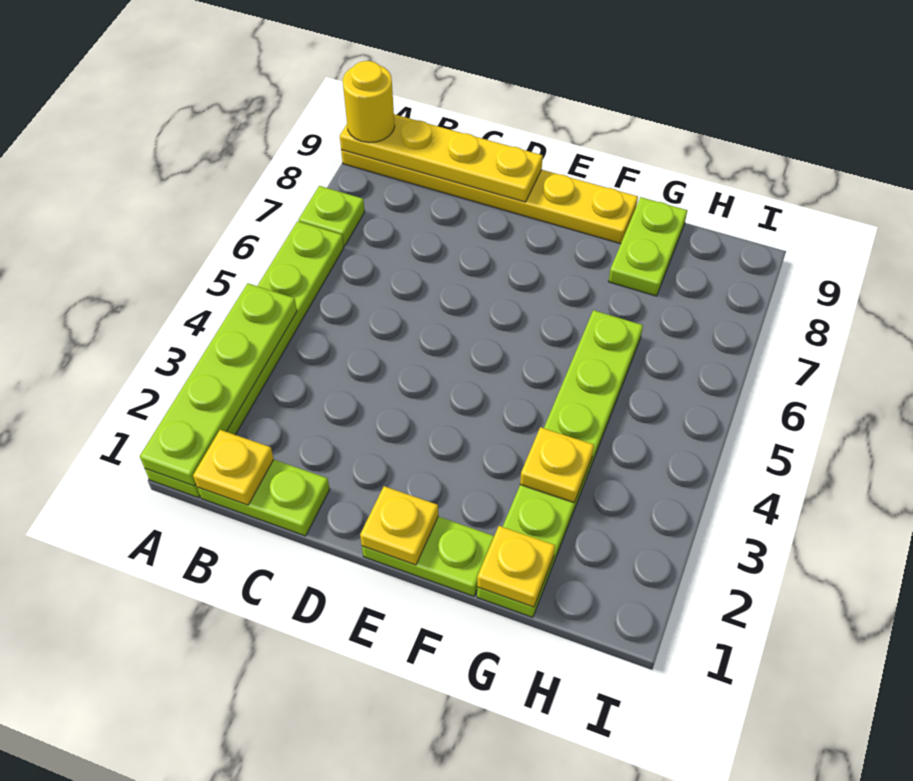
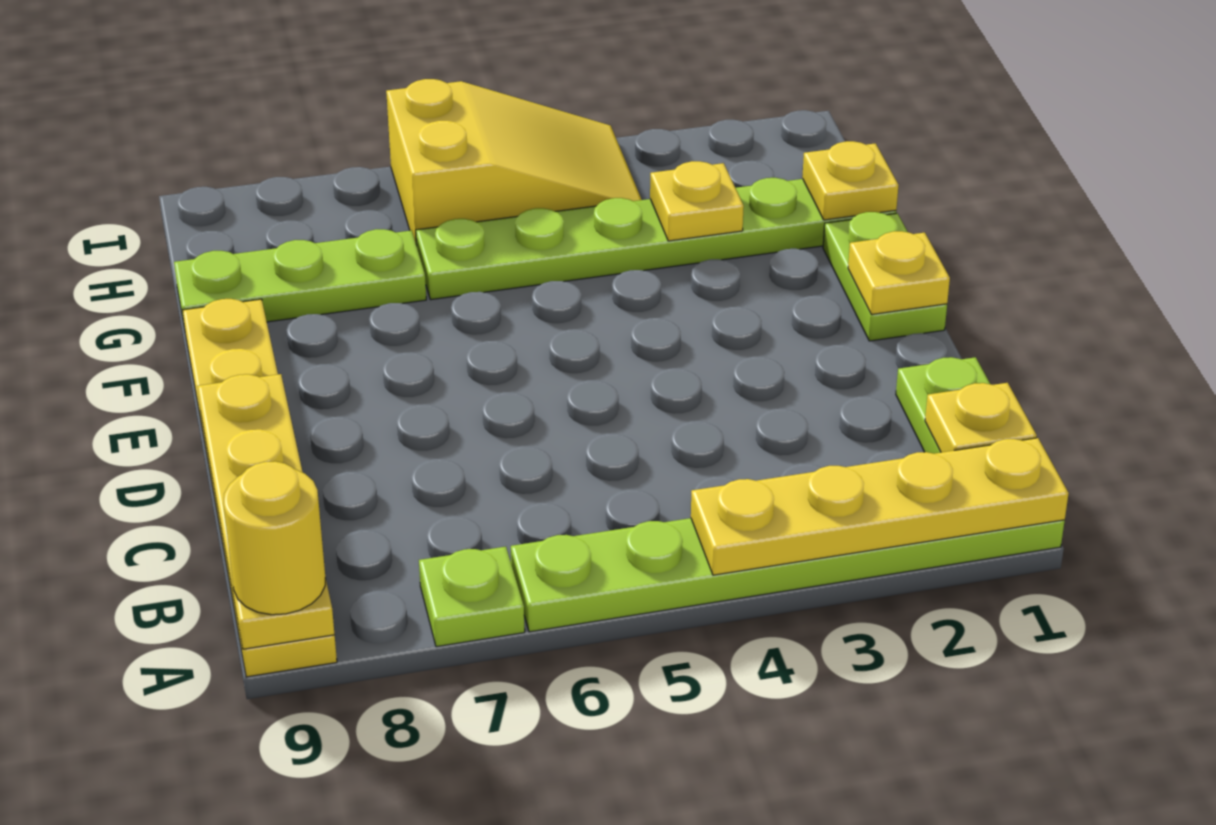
lime 1x4 plate [140,284,297,486] -> yellow 1x4 plate [691,438,1069,575]
lime 1x2 plate [609,197,687,296] -> lime 1x3 plate [174,229,426,329]
none -> yellow 2x3 slope [386,79,642,246]

